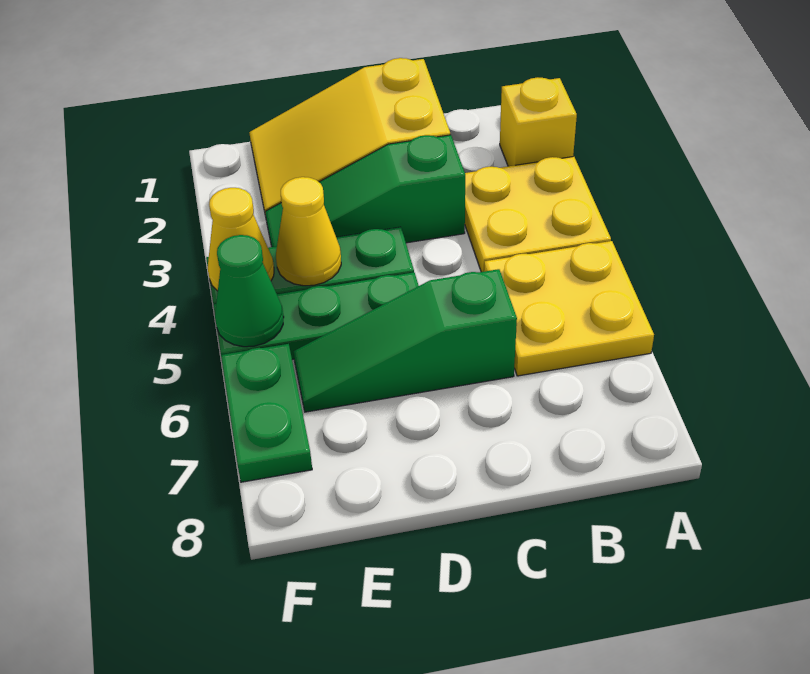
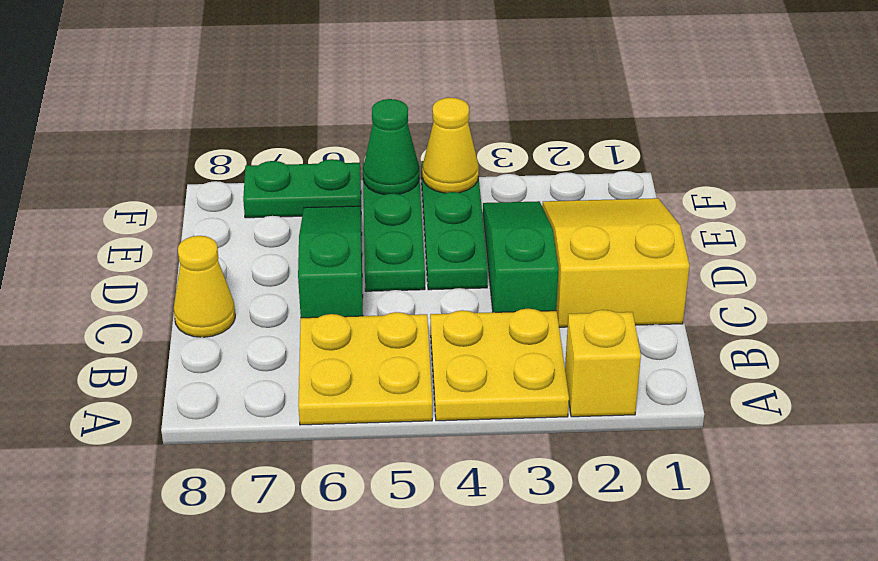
yellow 1x1 cone [276,177,341,286] -> yellow 1x1 cone moved to [174,236,235,337]

